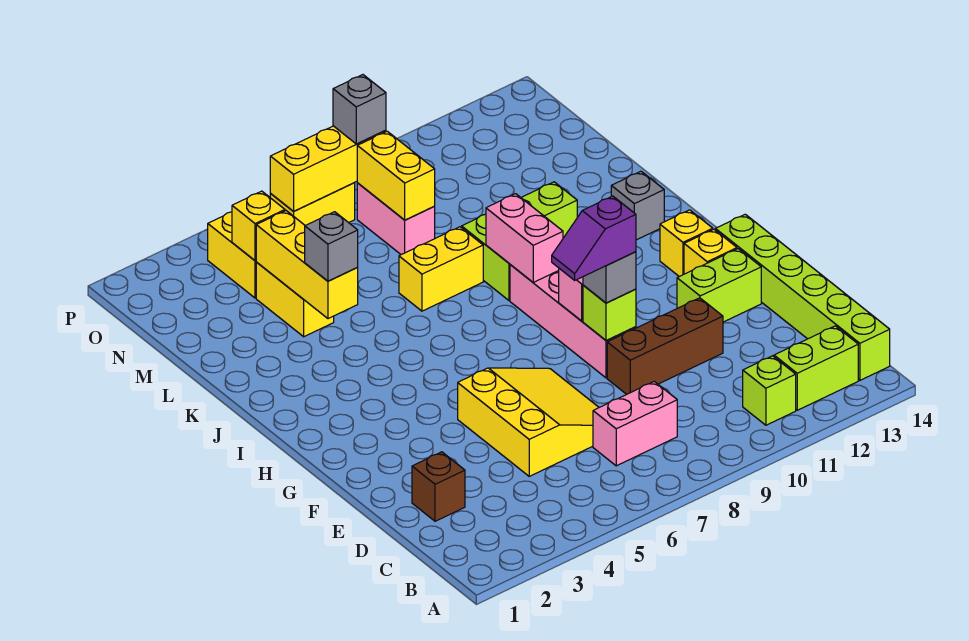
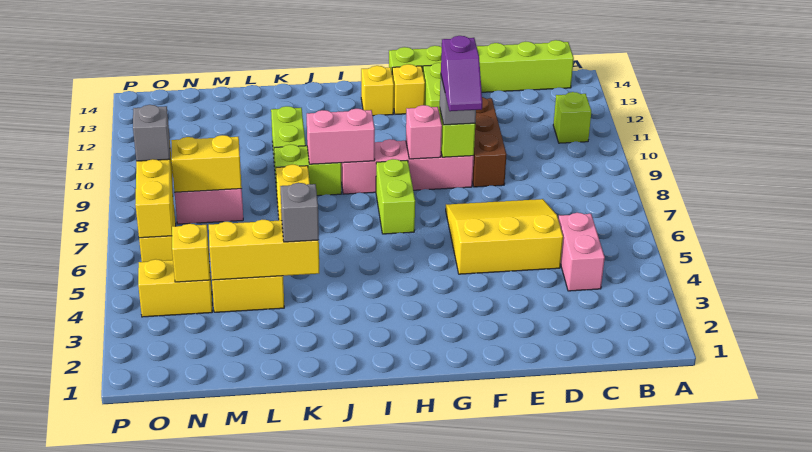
lime 1x2 brick [774,326,858,410] -> lime 1x2 brick moved to [376,159,415,234]
pink 1x2 brick [593,381,677,466] -> pink 1x2 brick moved to [558,213,605,291]
brown 1x1 brick [412,452,465,521] -> none
grey 1x1 brick [611,171,664,240] -> none

